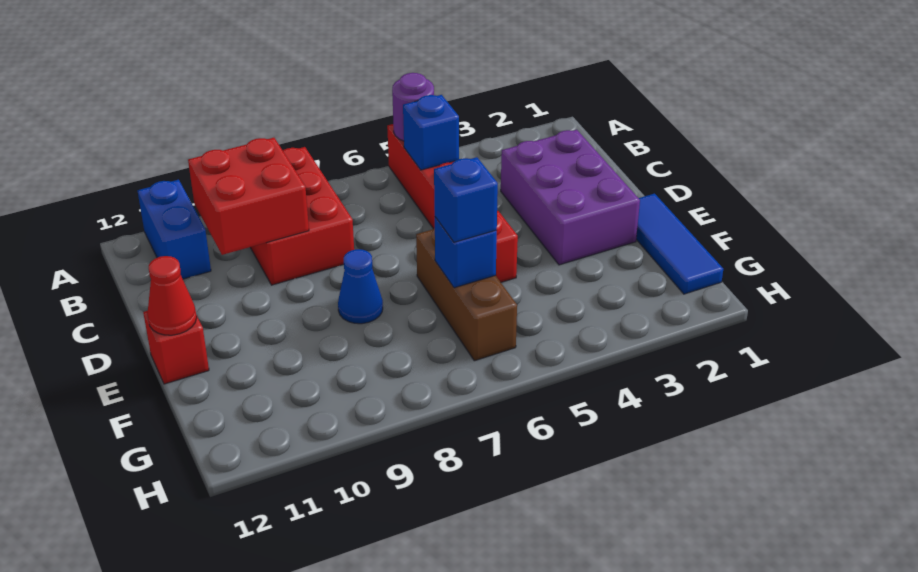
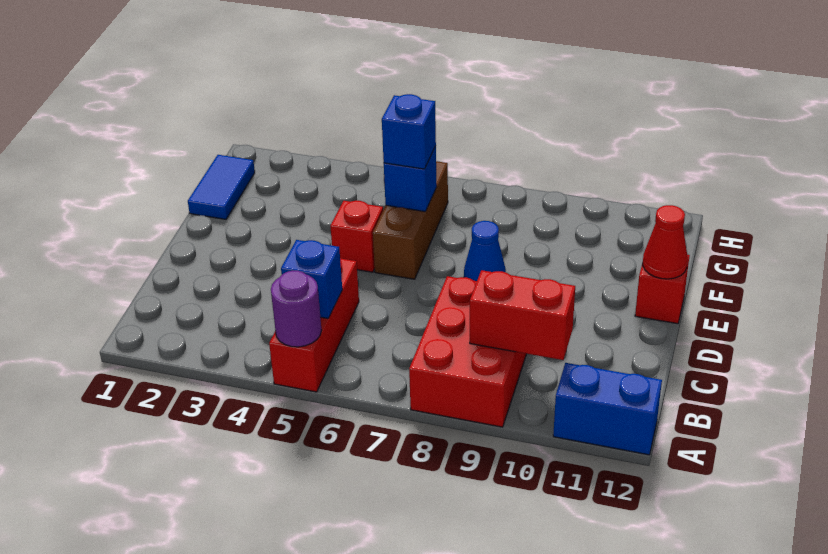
blue 1x2 brick [137,180,211,279] -> blue 1x2 brick turned to [553,363,662,455]
red 2x2 brick [188,138,309,255] -> red 1x2 brick [470,270,575,360]
purple 2x3 brick [501,130,640,265] -> none
blue 1x3 tile [636,194,723,294] -> blue 1x2 tile [188,155,255,219]

